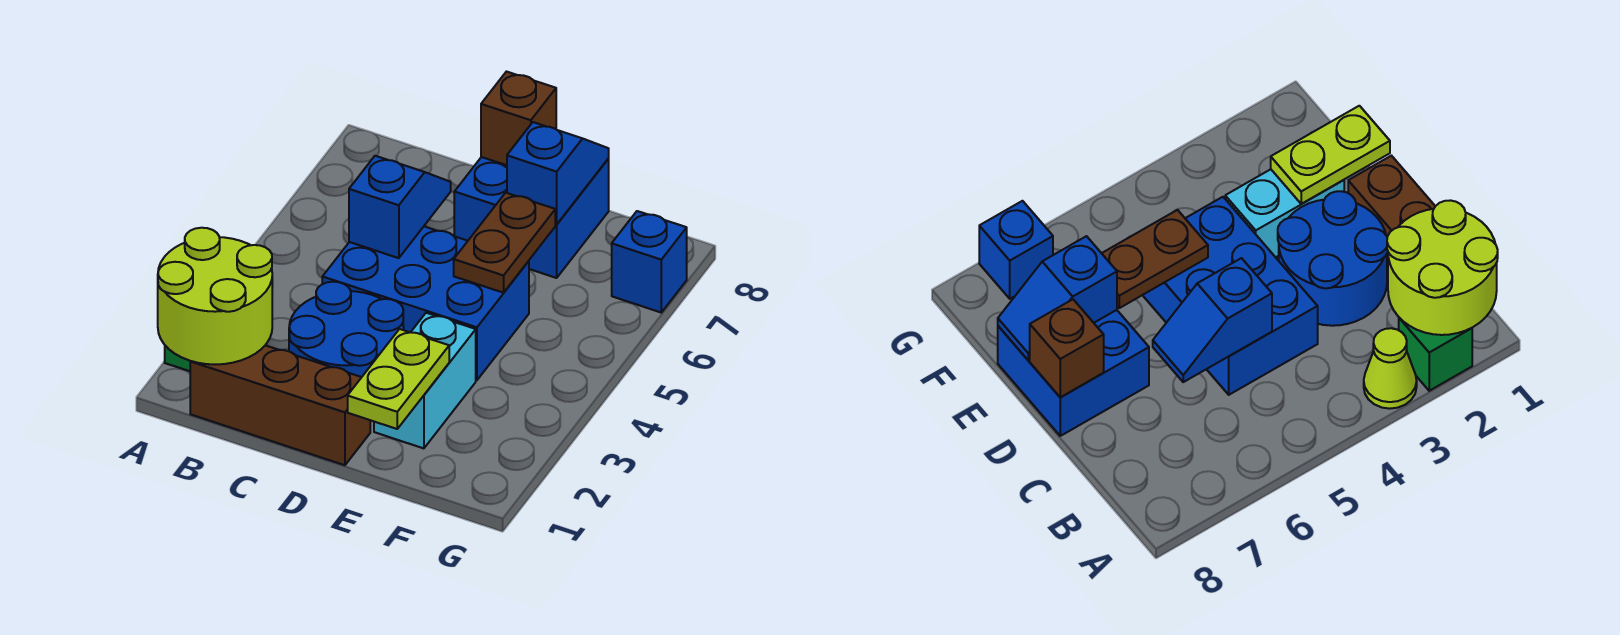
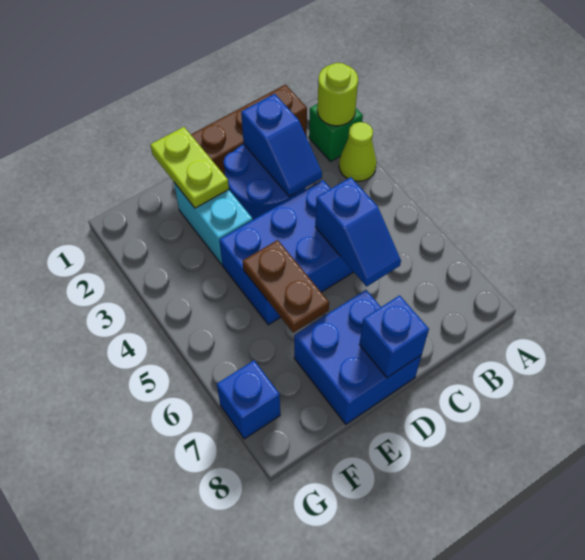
lime 2x2 round brick [158,228,272,365] -> lime 1x1 round brick [317,63,358,126]
brown 1x1 brick [481,72,556,165] -> blue 1x1 brick [359,295,429,378]
blue 1x2 slope [507,122,609,224] -> blue 1x2 slope moved to [241,94,322,197]

